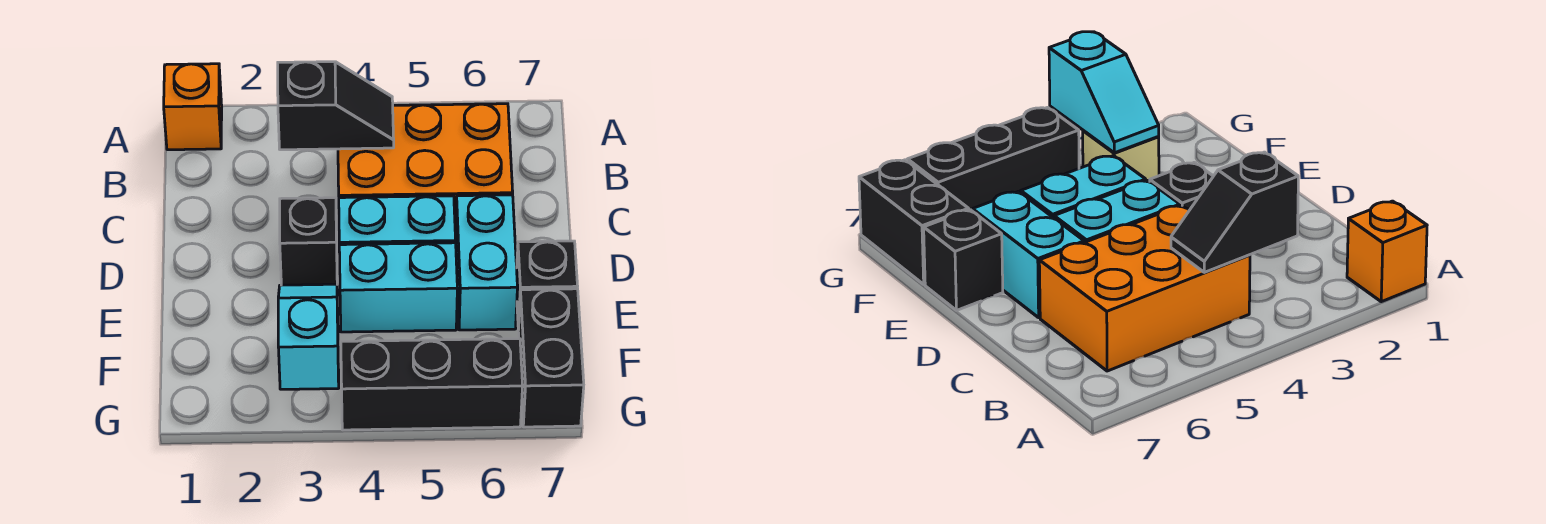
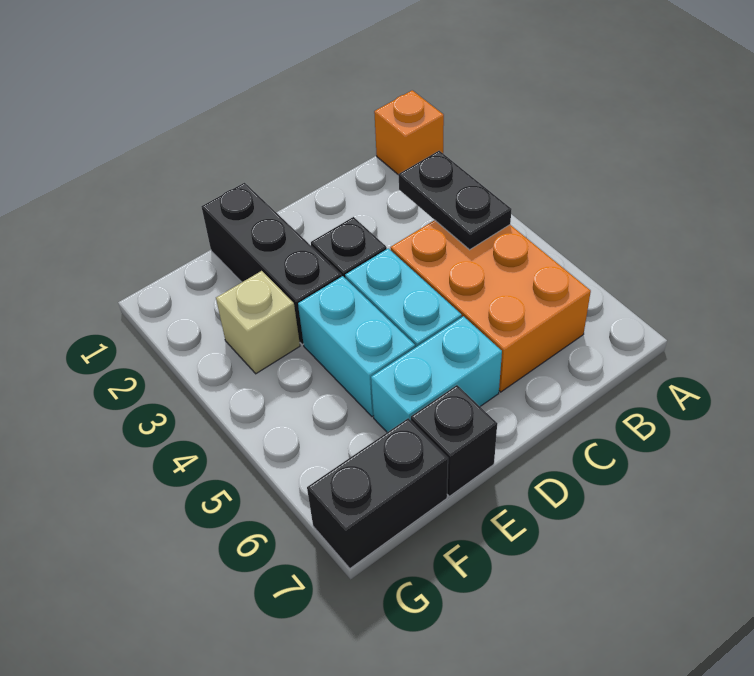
black 1x2 slope [278,62,394,150] -> black 1x2 plate [399,151,512,250]
cyan 1x2 slope [278,284,339,389] -> none
black 1x3 brick [341,339,523,430] -> black 1x3 brick moved to [202,183,341,345]

